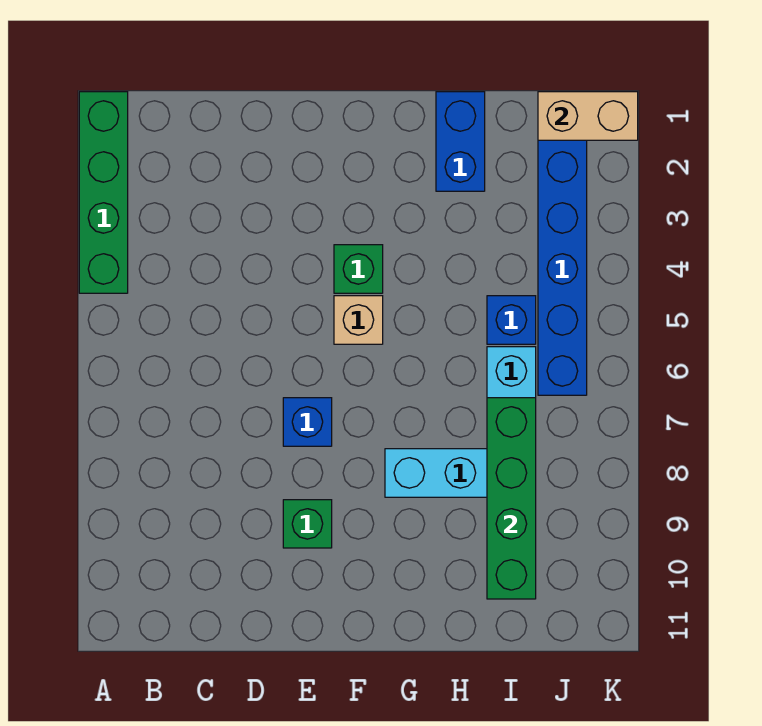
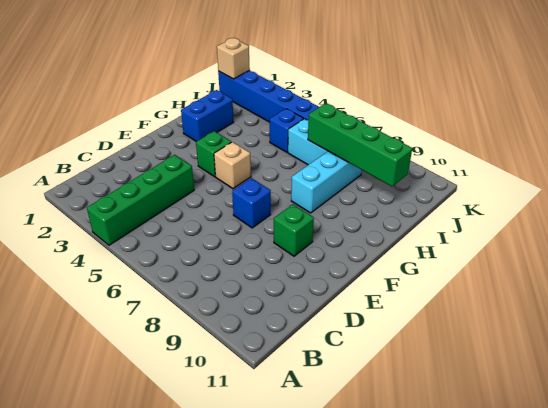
green 1x4 brick [79,92,128,293] -> green 1x4 brick turned to [87,155,194,245]
blue 1x2 brick [436,92,485,191] -> blue 1x2 brick turned to [181,90,234,142]
tan 1x2 brick [538,92,638,140] -> tan 1x1 brick [217,38,250,79]

